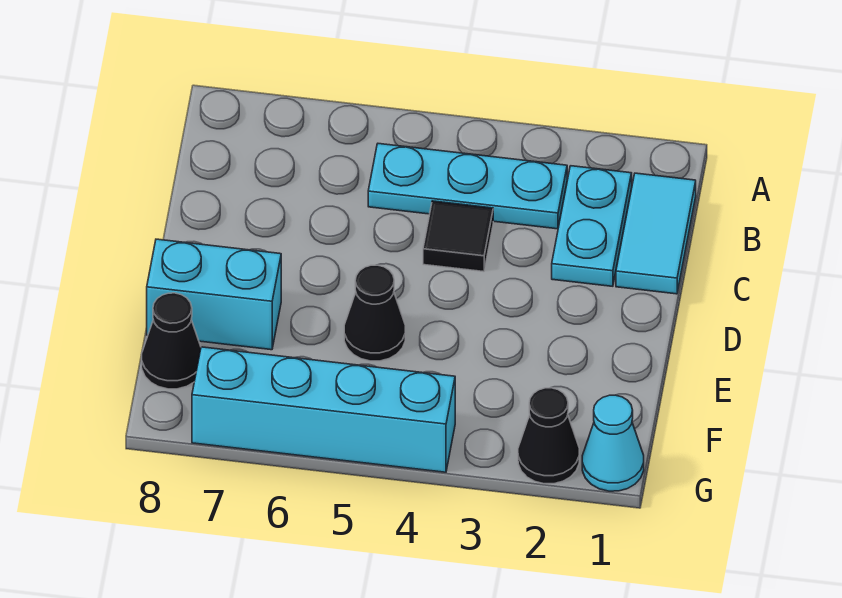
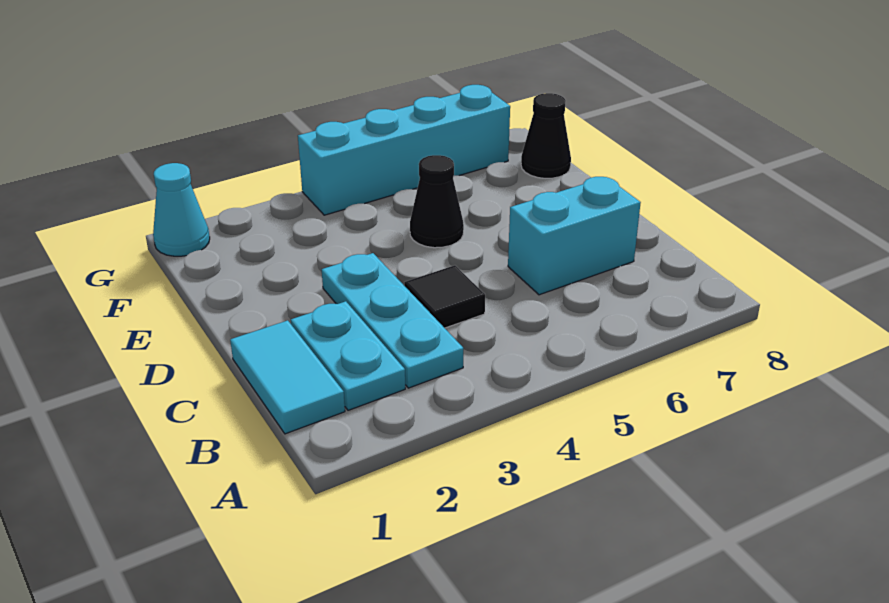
cyan 1x3 plate [368,144,567,229] -> cyan 1x3 plate turned to [322,253,464,388]
cyan 1x2 brick [147,239,281,350] -> cyan 1x2 brick moved to [508,177,641,295]
black 1x1 cone [518,388,579,484] -> none

